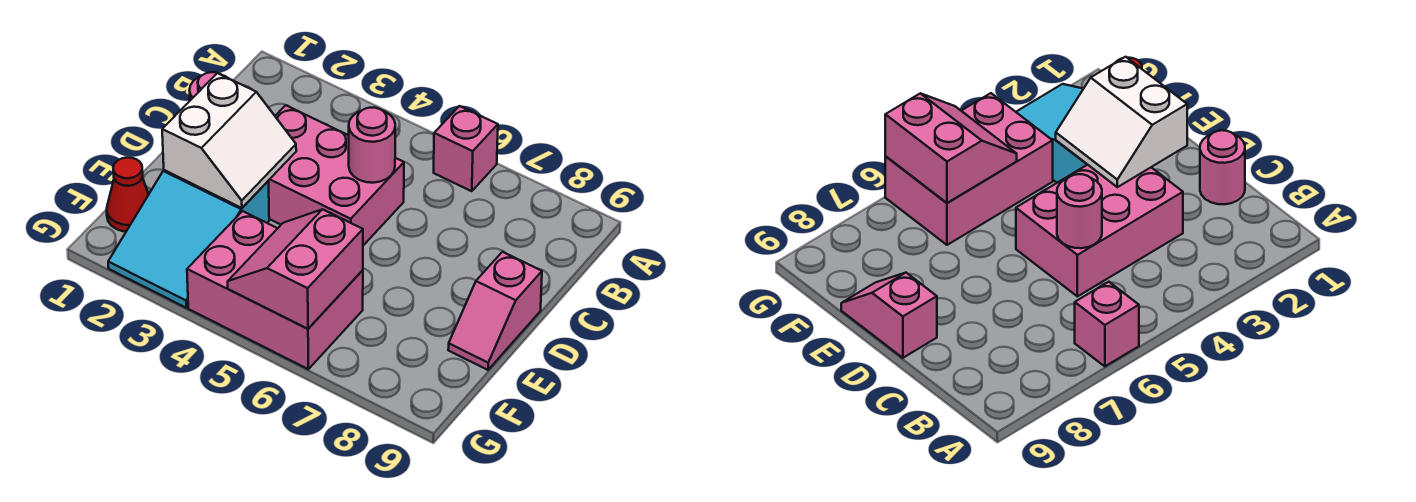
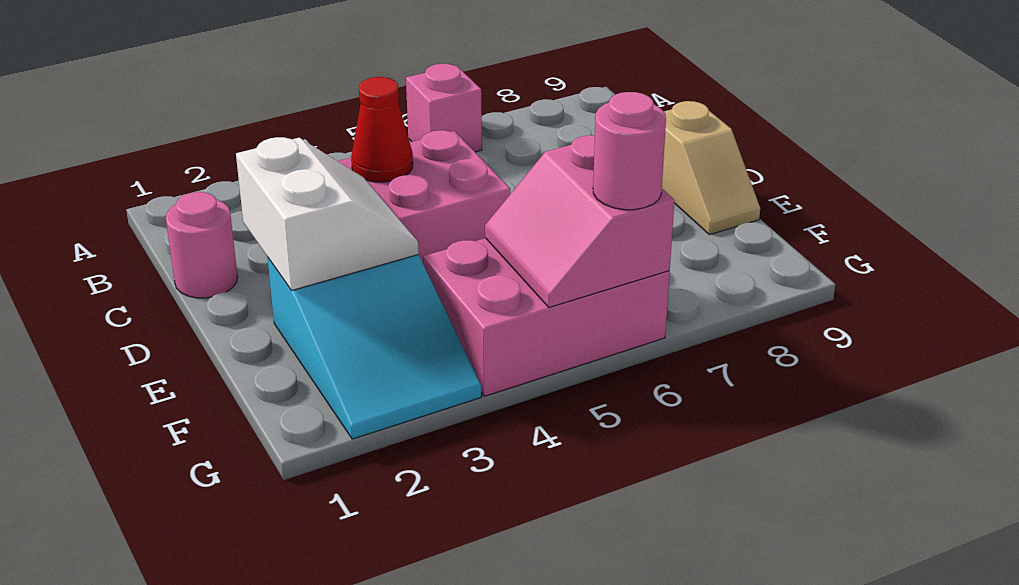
pink 1x1 round brick [349,108,395,183] -> pink 1x1 round brick moved to [593,92,666,210]
pink 1x2 slope [448,252,542,370] -> tan 1x2 slope [662,101,760,235]
red 1x1 cone [107,158,149,232] -> red 1x1 cone moved to [351,77,413,182]

